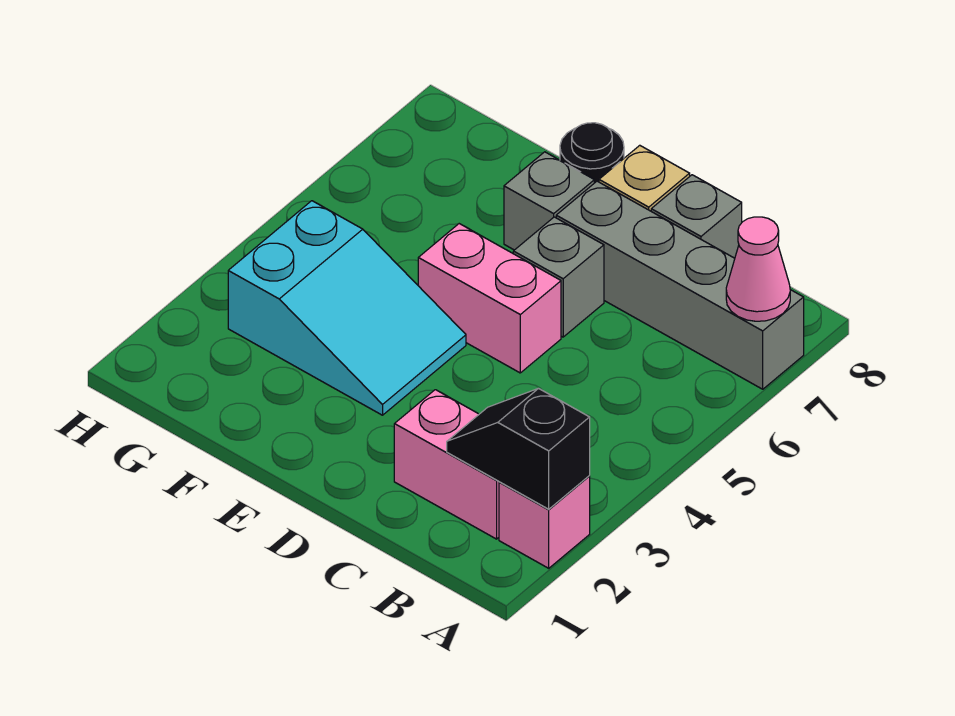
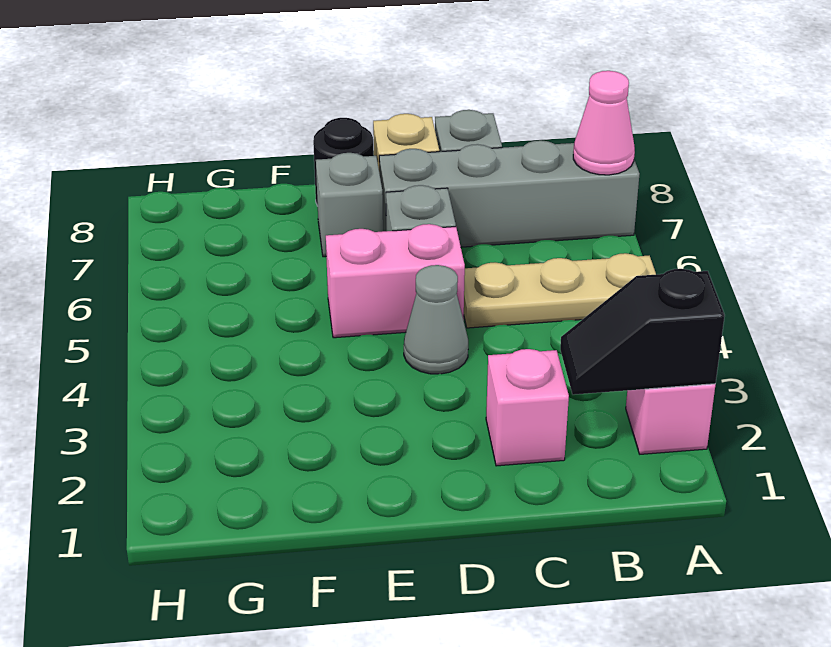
none -> tan 1x3 plate [464,253,656,328]
pink 1x2 brick [394,390,499,539] -> pink 1x1 brick [486,349,569,466]
none -> grey 1x1 cone [404,265,468,374]
cyan 2x3 slope [228,201,466,415] -> none

